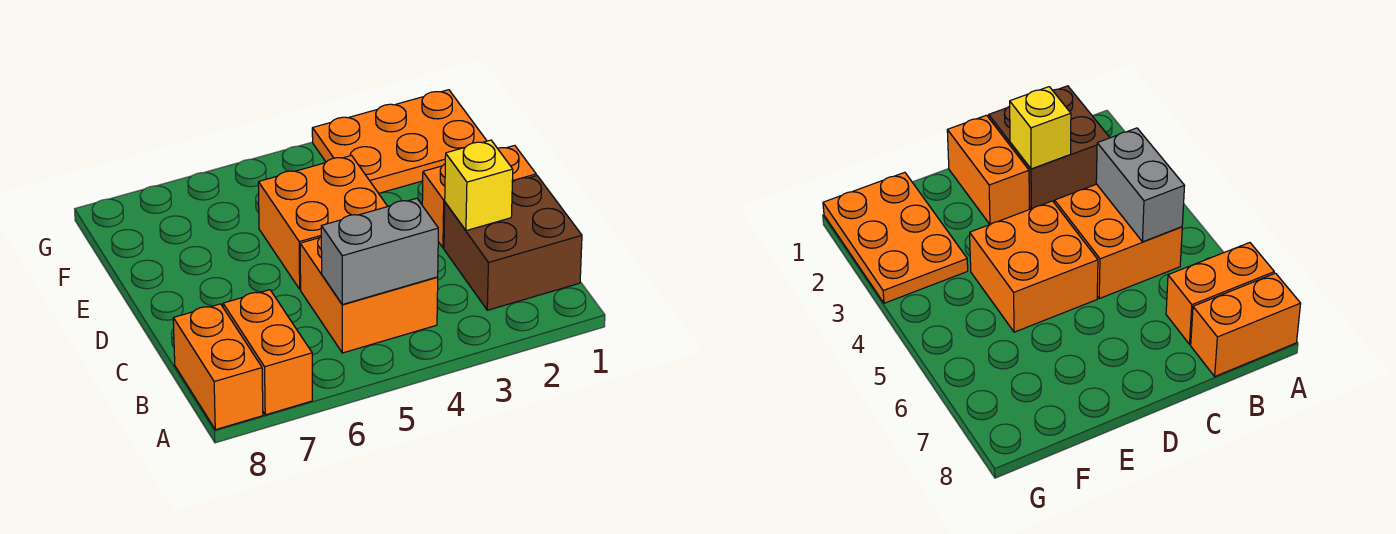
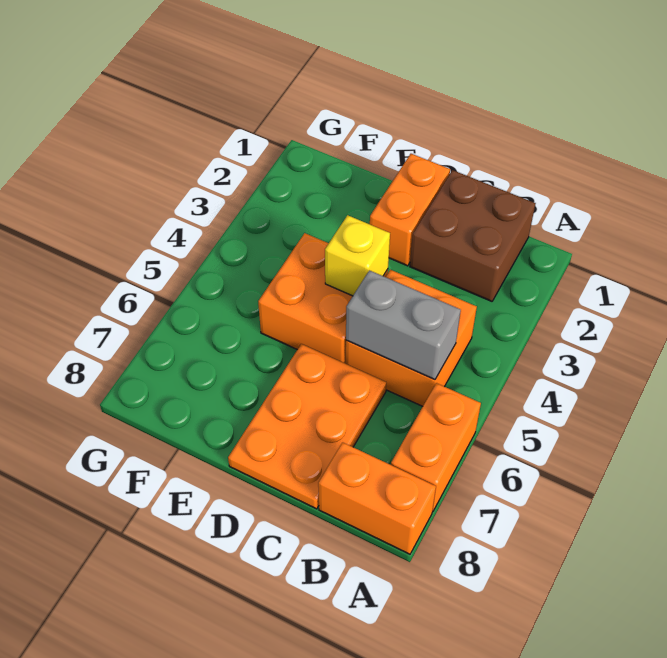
orange 1x2 brick [223,290,312,415] -> orange 1x2 brick turned to [391,383,481,511]
grey 1x2 brick [321,198,438,304] -> grey 1x2 brick turned to [346,270,461,380]
yellow 1x1 brick [445,140,513,231] -> yellow 1x1 brick moved to [325,215,390,296]
orange 2x3 plate [312,90,487,193] -> orange 2x3 plate moved to [228,344,386,509]

